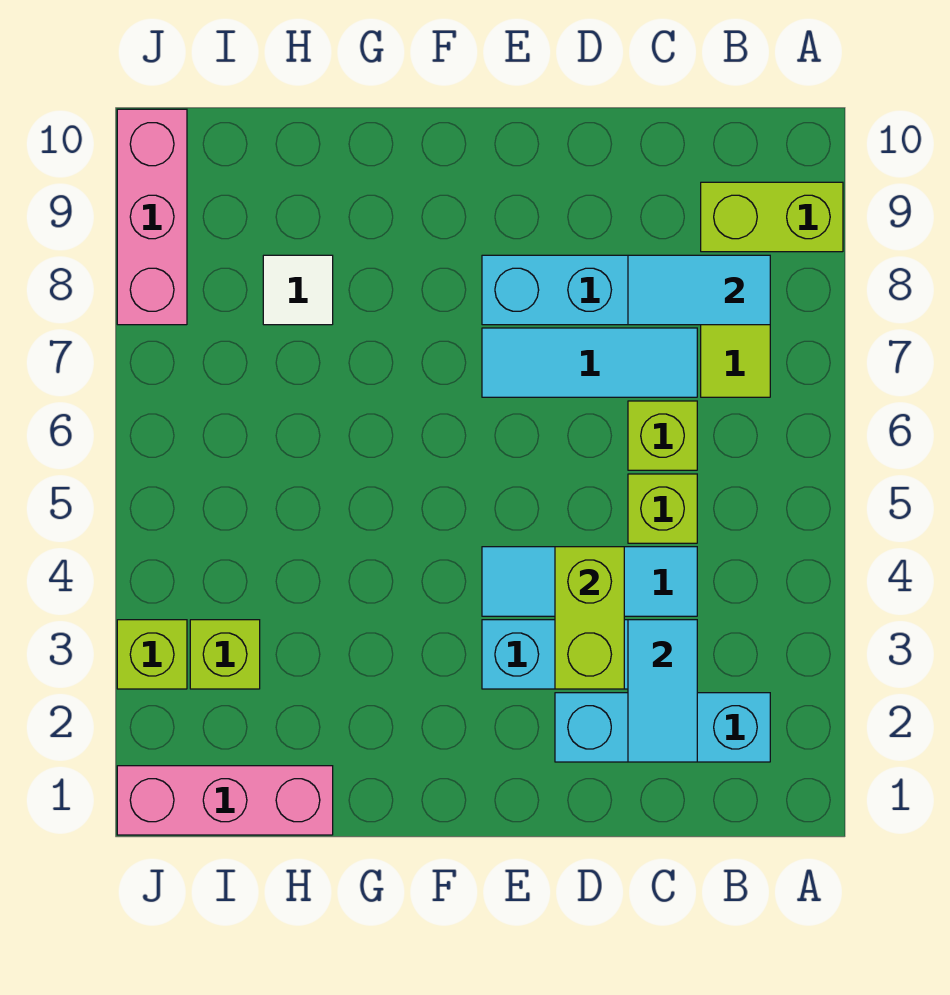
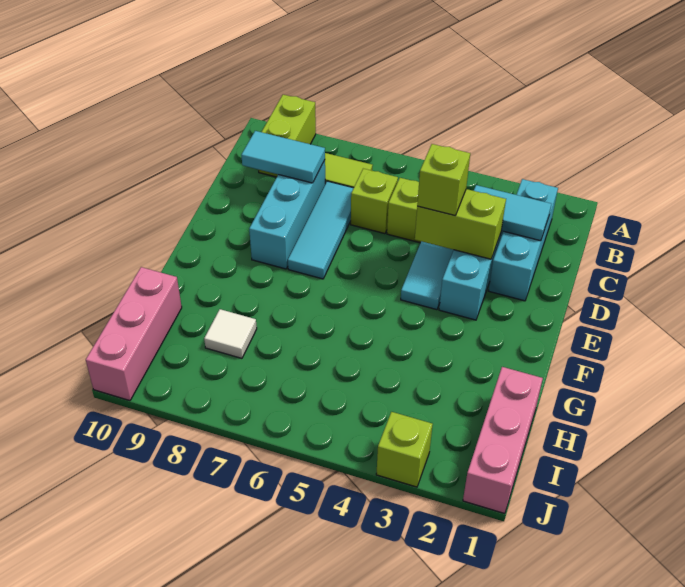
cyan 1x2 tile [628,255,770,325] -> cyan 1x2 tile turned to [241,131,325,183]
lime 1x1 brick [190,620,260,689] -> lime 1x1 brick moved to [417,144,470,216]
pink 1x3 brick [117,109,187,325] -> pink 1x3 brick turned to [86,267,182,401]

